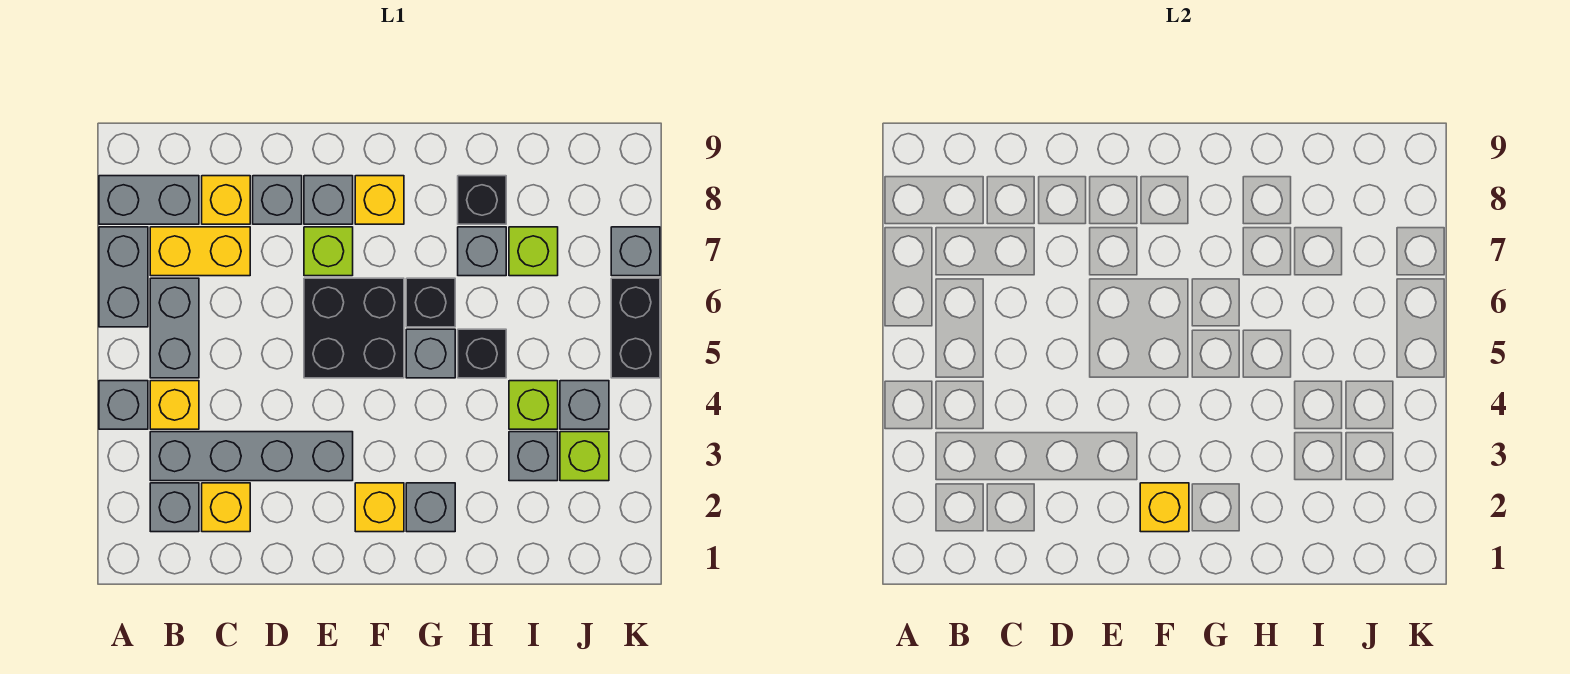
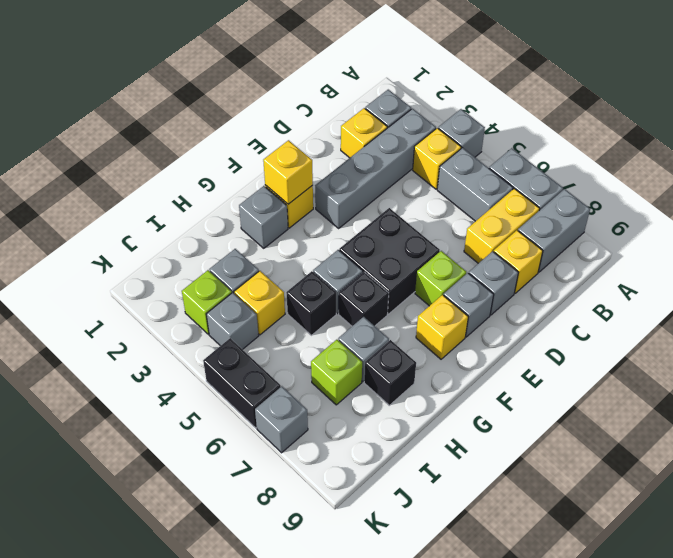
lime 1x1 brick [509,381,558,429] -> yellow 1x1 brick [234,271,285,335]

